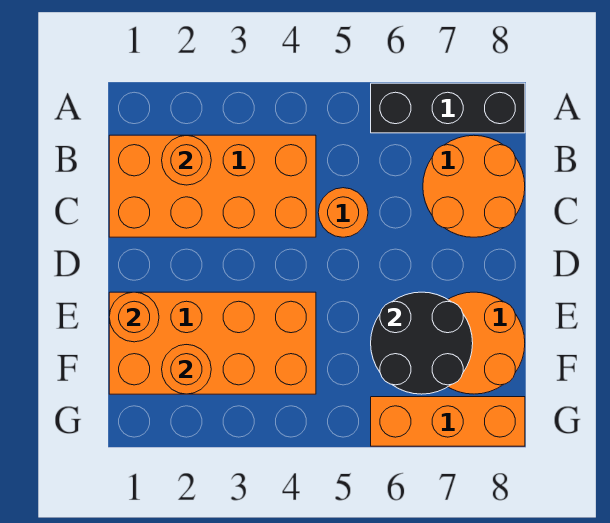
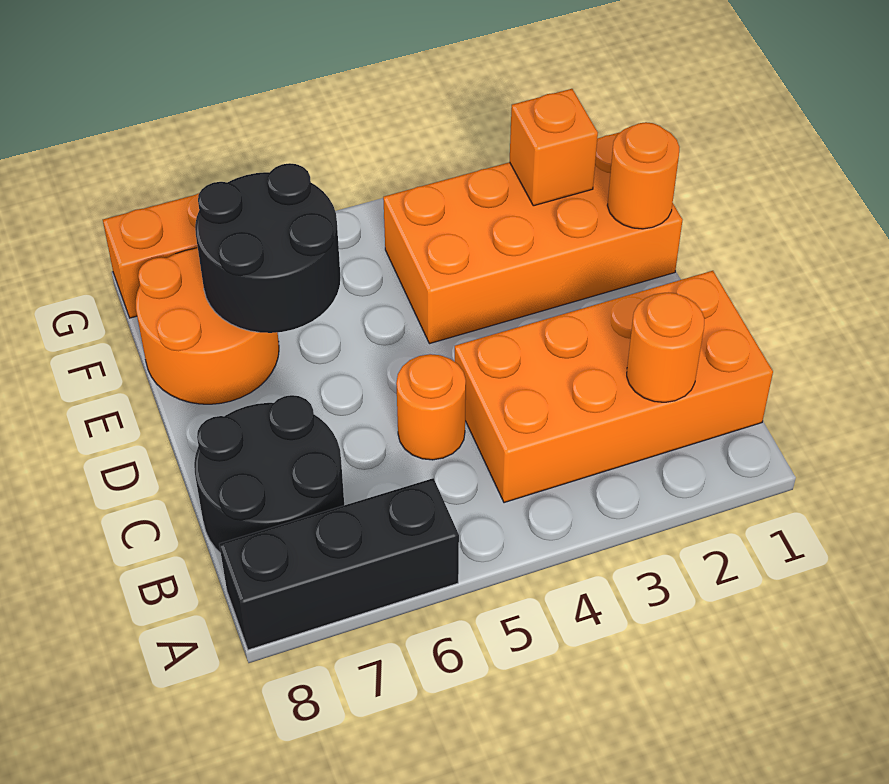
orange 2x2 round brick [423,135,525,237] -> black 2x2 round brick [194,395,344,553]
orange 1x1 round brick [162,345,211,394] -> orange 1x1 brick [510,89,598,206]

